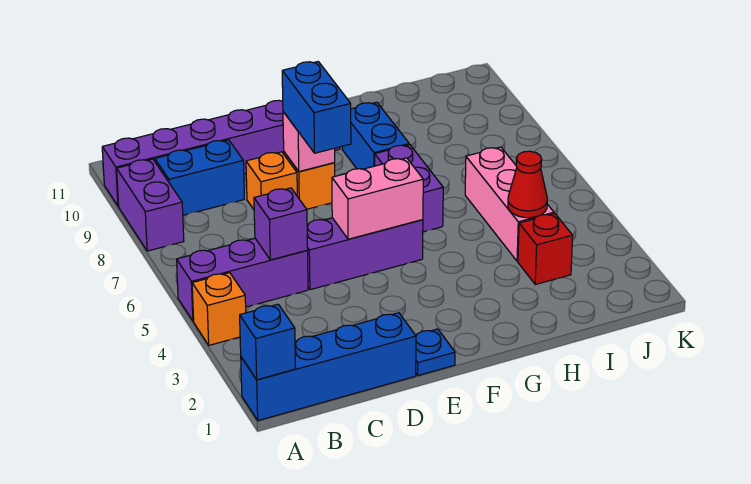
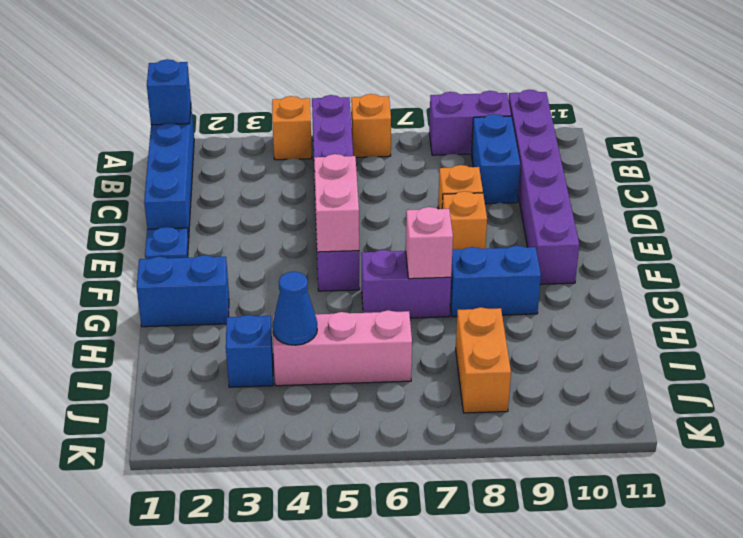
none -> orange 1x1 brick [351,94,391,157]
purple 1x1 brick [254,188,308,260] -> none
blue 1x2 brick [282,62,351,153] -> blue 1x2 brick moved to [137,255,229,327]
pink 1x1 brick [283,112,335,172] -> pink 1x1 brick moved to [406,207,453,279]
red 1x1 brick [518,214,573,284] -> blue 1x1 brick [226,315,273,387]
red 1x1 cone [508,151,547,218] -> blue 1x1 cone [273,272,317,345]
none -> orange 1x2 brick [456,307,511,413]

